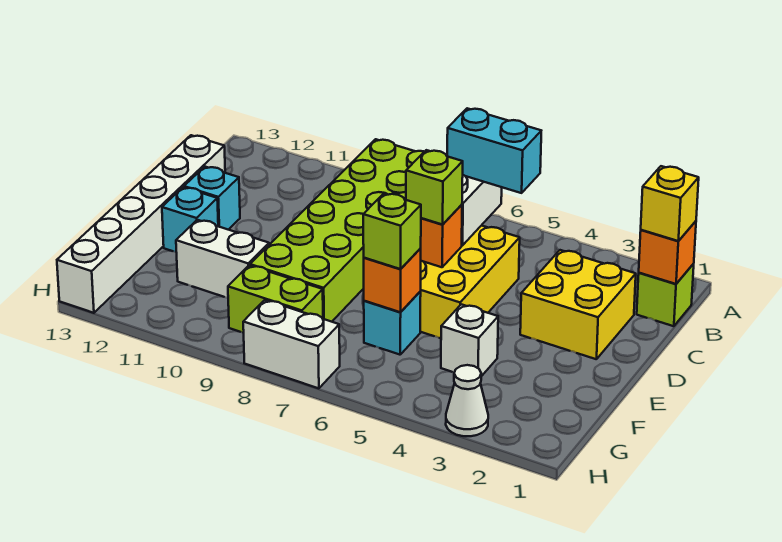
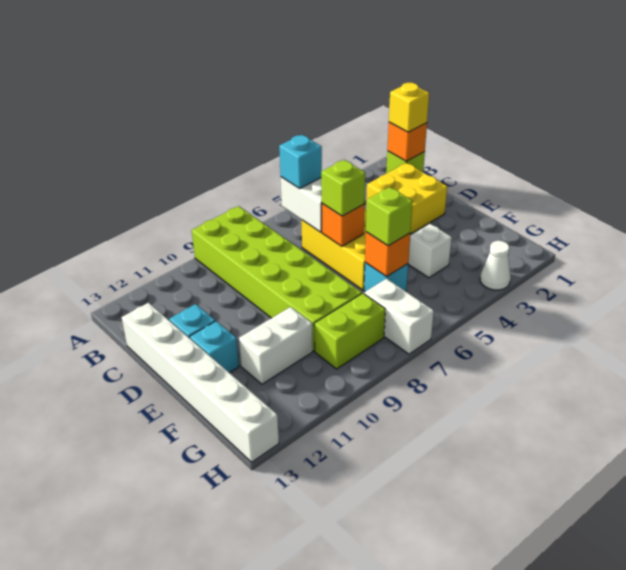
cyan 1x2 brick [447,108,541,193] -> cyan 1x1 brick [279,135,322,189]
white 1x2 brick [243,300,340,388] -> white 1x2 brick turned to [364,279,434,354]

